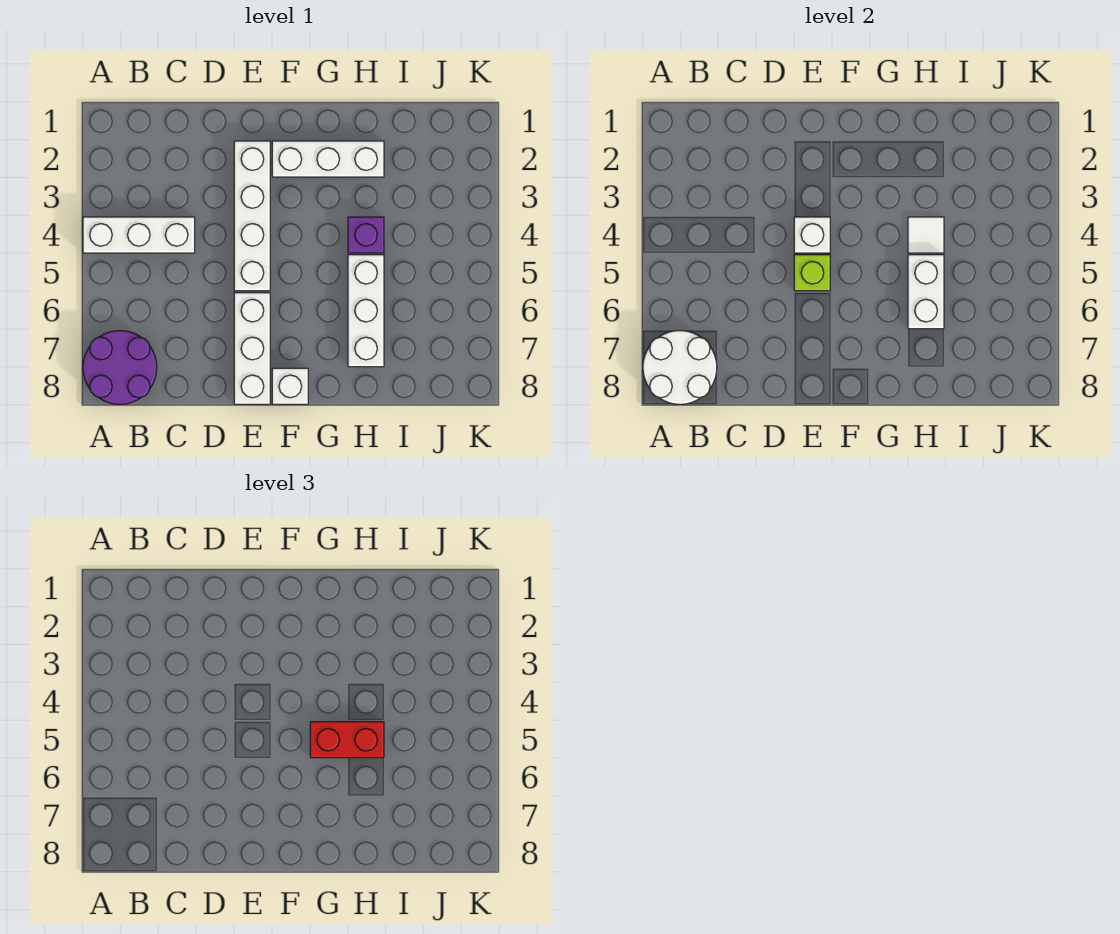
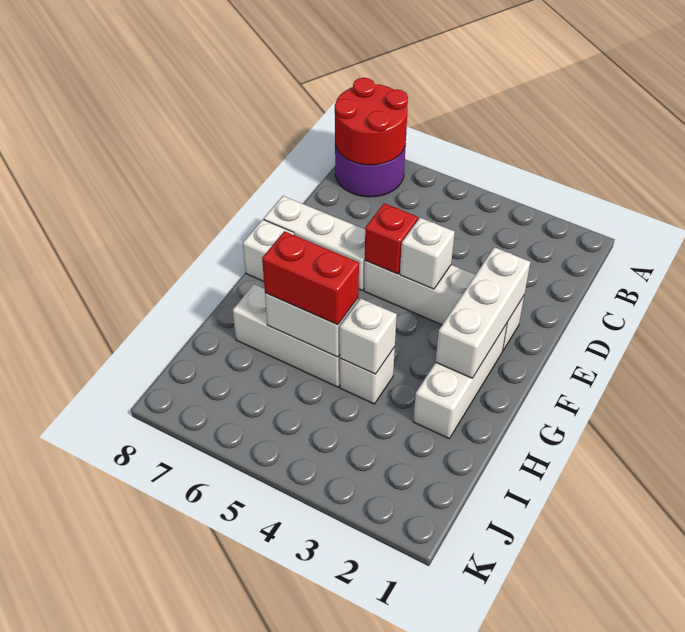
white 1x3 brick [83,217,195,253] -> white 1x3 brick moved to [436,247,530,378]
white 2x2 round brick [643,331,717,404] -> red 2x2 round brick [335,78,408,165]
lime 1x1 brick [794,255,830,291] -> red 1x1 brick [365,203,418,274]
red 1x2 brick [310,722,384,758] -> red 1x2 brick turned to [262,231,359,325]
purple 1x1 brick [348,217,384,253] -> white 1x1 brick [340,347,395,404]
white 1x1 tile [908,217,944,253] -> white 1x1 brick [340,298,397,374]

